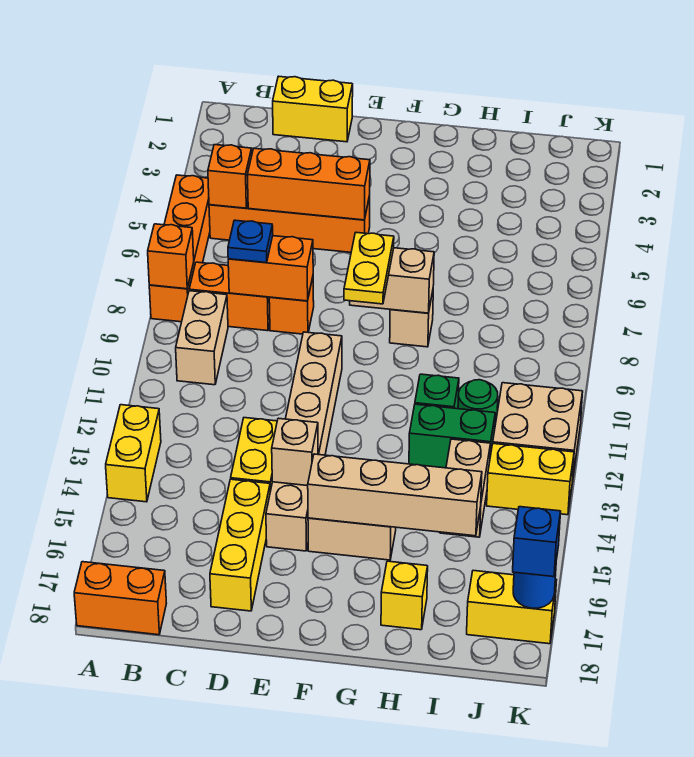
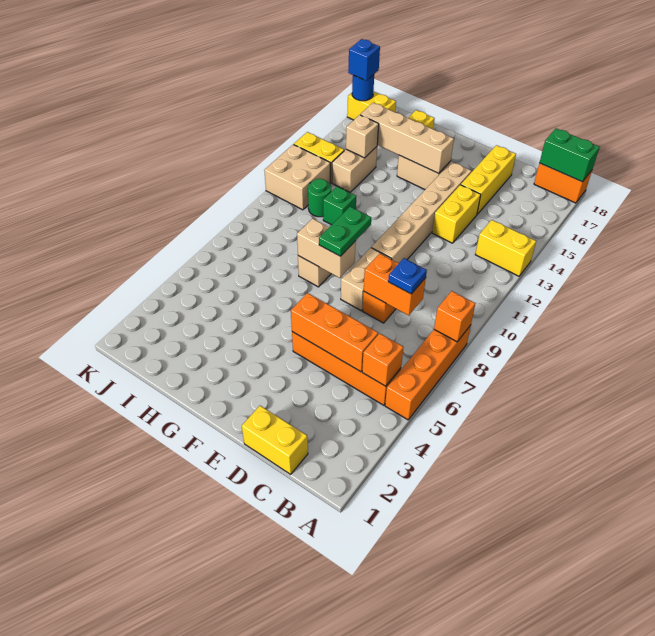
yellow 1x2 brick [106,405,161,502] -> yellow 1x2 brick turned to [475,220,536,276]
orange 1x2 brick [189,262,270,331] -> none
tan 1x2 brick [176,291,228,385] -> tan 1x2 brick moved to [341,248,392,311]
tan 1x1 brick [272,418,318,486] -> tan 1x1 brick moved to [346,115,379,158]
yellow 1x2 plate [344,233,394,304] -> green 1x2 plate [319,207,371,256]
green 1x2 brick [409,404,495,468] -> green 1x2 brick moved to [539,128,599,182]

